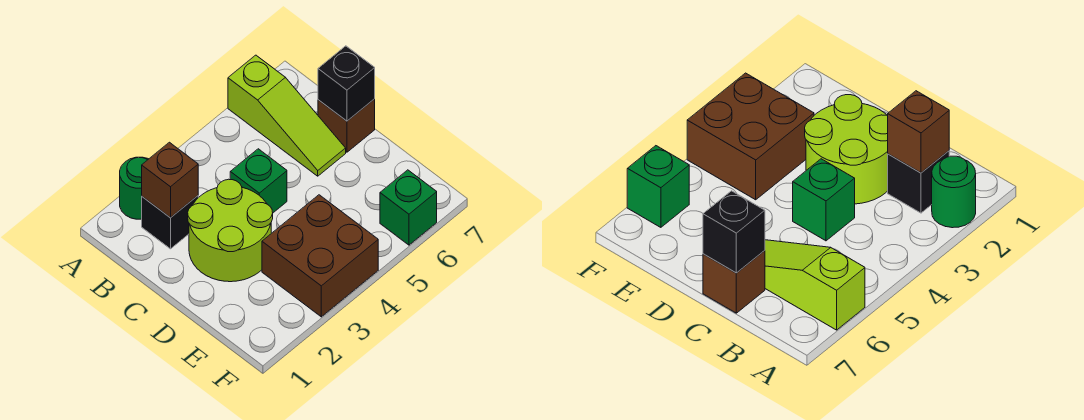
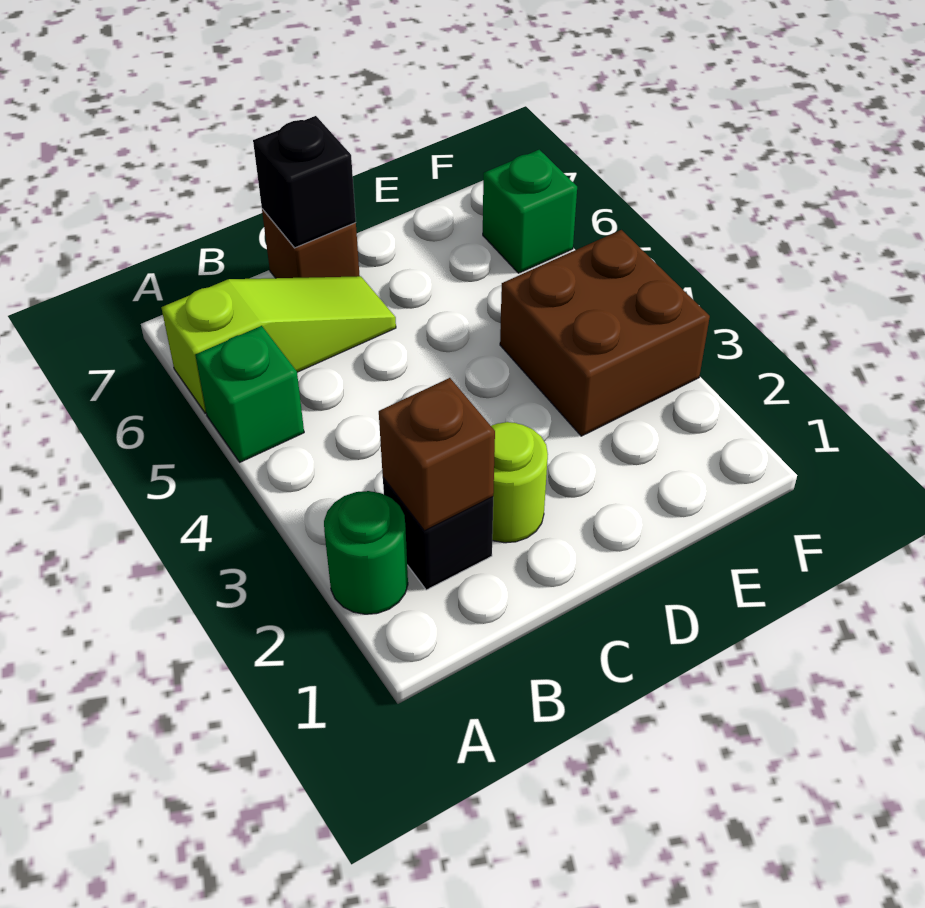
lime 2x2 round brick [188,179,273,282] -> lime 1x1 round brick [491,422,548,543]
green 1x1 brick [230,149,287,213] -> green 1x1 brick moved to [195,326,304,462]

